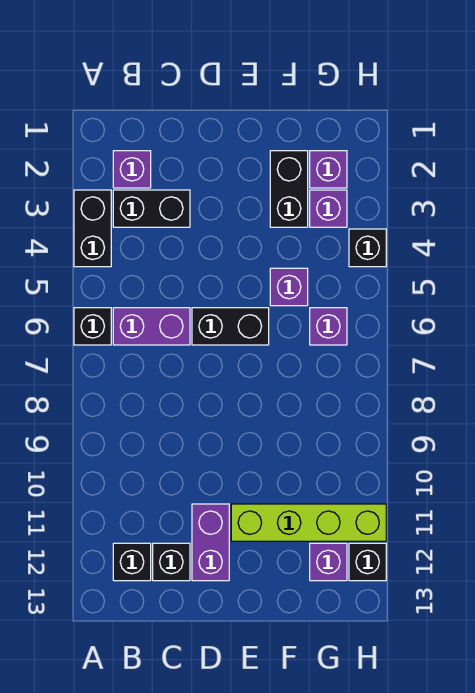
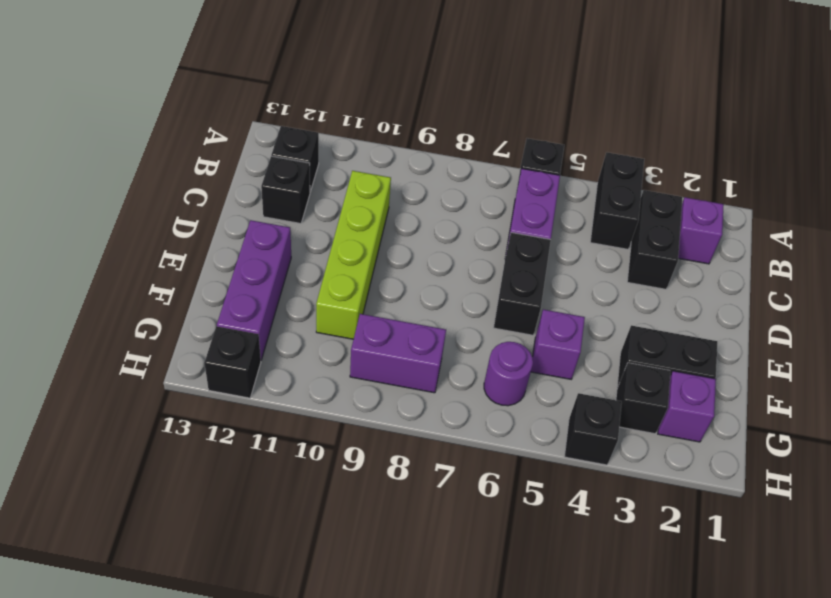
black 1x2 brick [74,190,111,267] -> black 1x2 brick turned to [590,152,644,249]
purple 1x2 brick [192,504,229,581] -> purple 1x2 brick moved to [350,314,446,393]
lime 1x4 brick [231,504,386,541] -> lime 1x4 brick moved to [316,171,391,339]
purple 1x1 brick [310,190,347,227] -> black 1x1 brick [616,363,670,434]
purple 1x1 brick [310,308,347,345] -> purple 1x1 round brick [484,342,533,406]
purple 1x1 brick [310,543,347,581] -> purple 1x3 brick [217,220,291,360]

